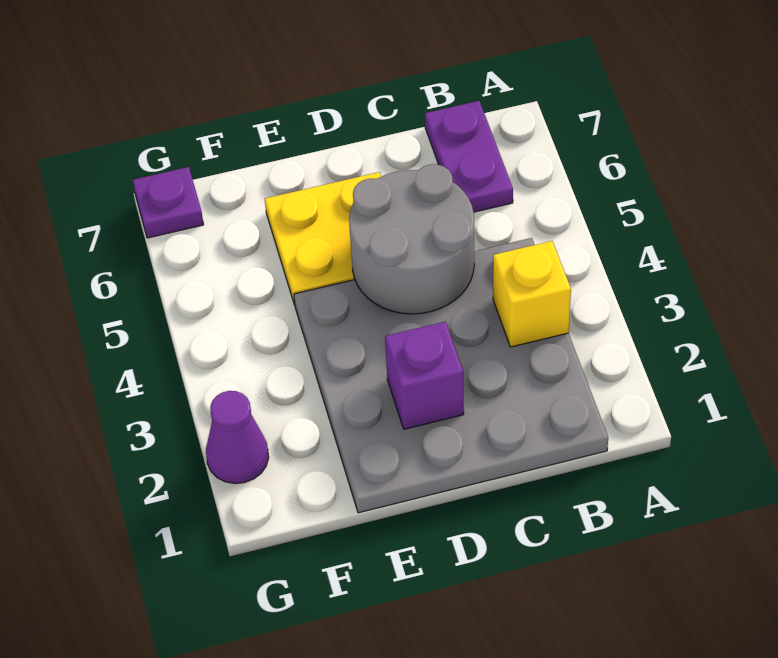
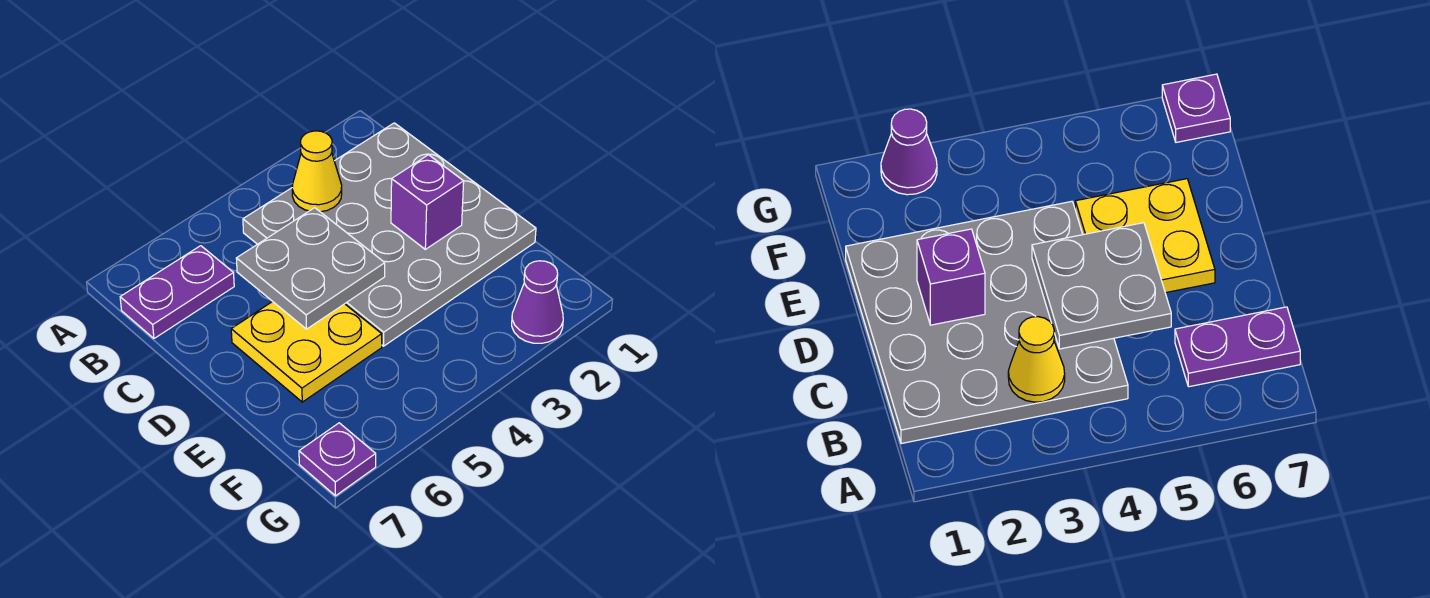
yellow 1x1 brick [493,241,571,347] -> yellow 1x1 cone [292,131,342,212]
grey 2x2 round brick [349,164,474,314] -> grey 2x2 plate [236,208,385,329]

